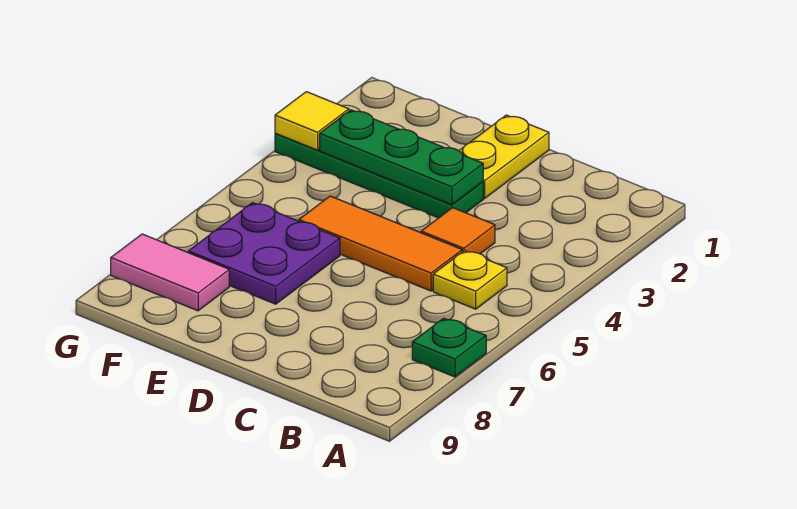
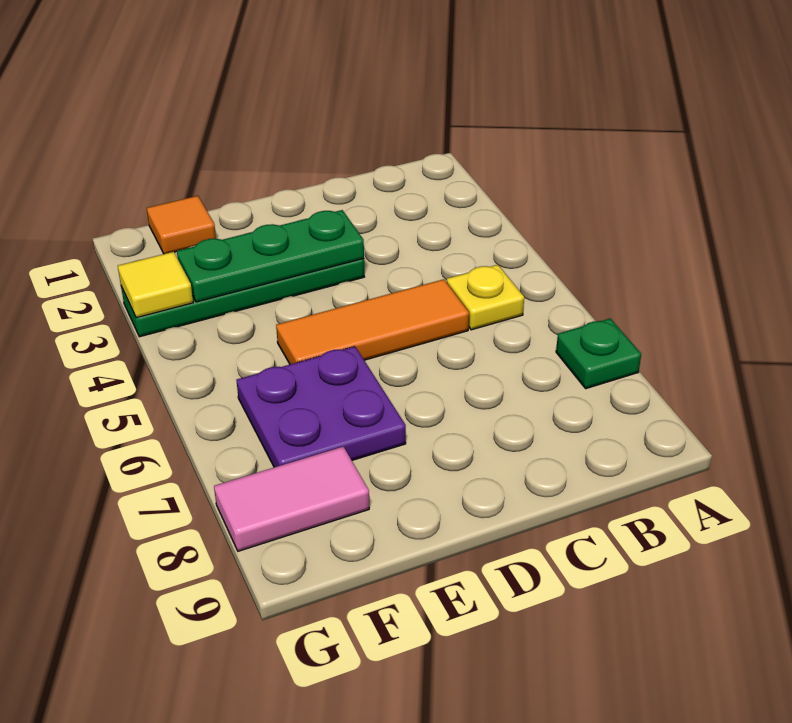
orange 1x1 tile [421,208,495,254] -> orange 1x1 tile moved to [147,196,216,254]
yellow 1x2 plate [459,115,549,198] -> none

